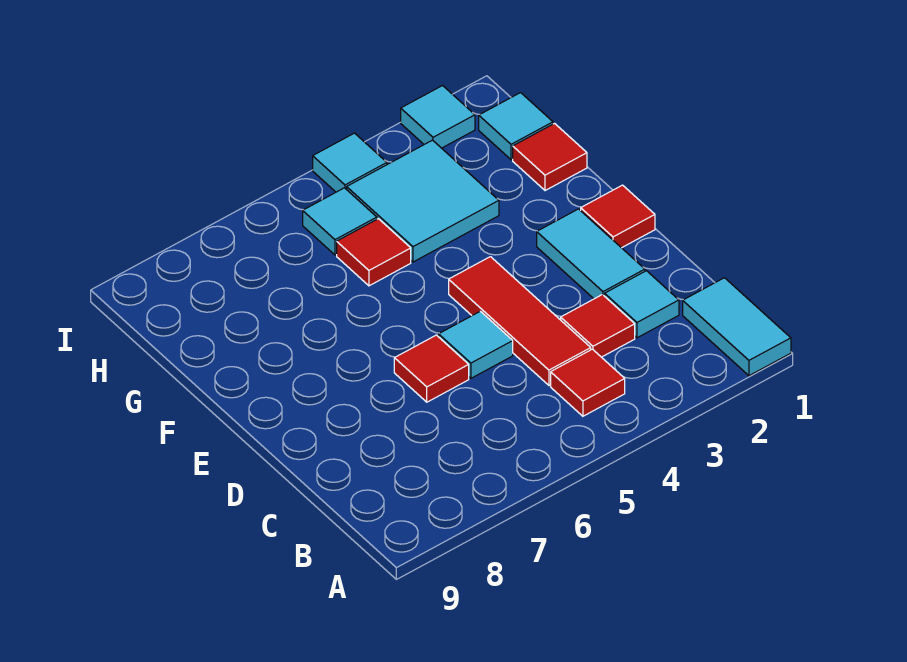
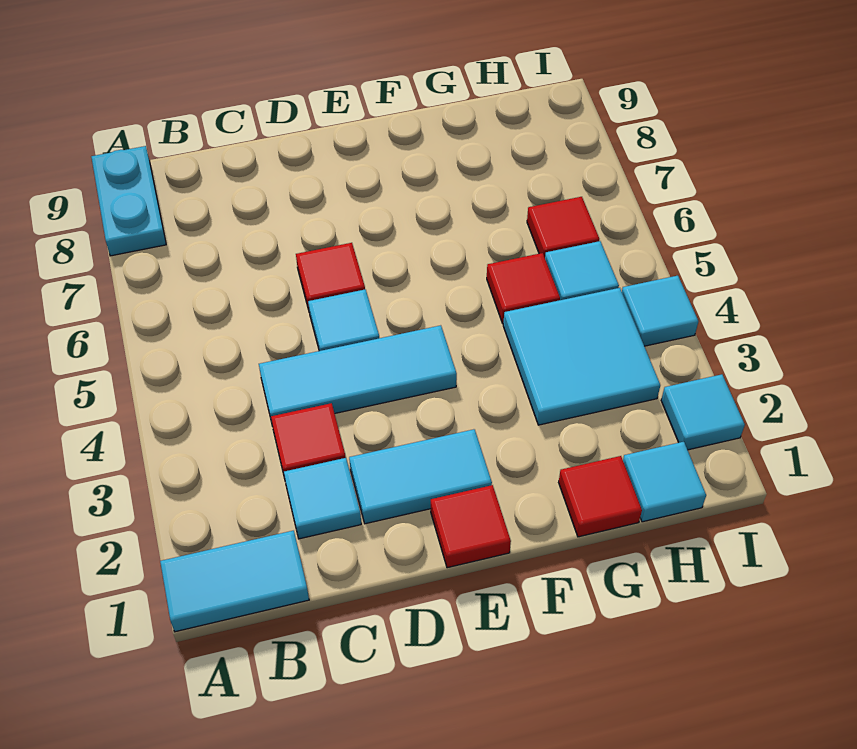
none -> cyan 1x2 plate [91,146,166,256]
red 1x1 tile [551,349,625,416] -> red 1x1 tile moved to [527,197,599,257]
red 1x3 tile [449,257,591,385] -> cyan 1x3 tile [259,325,457,422]

